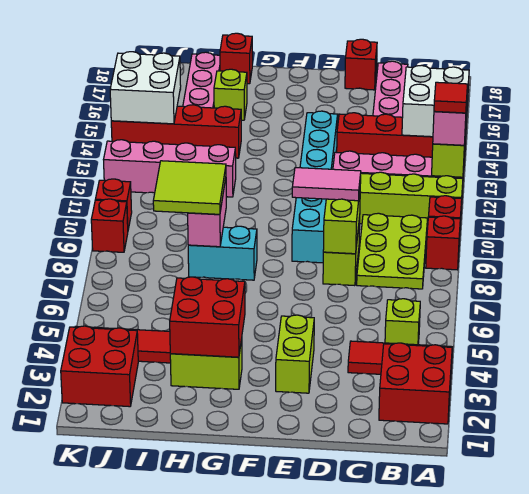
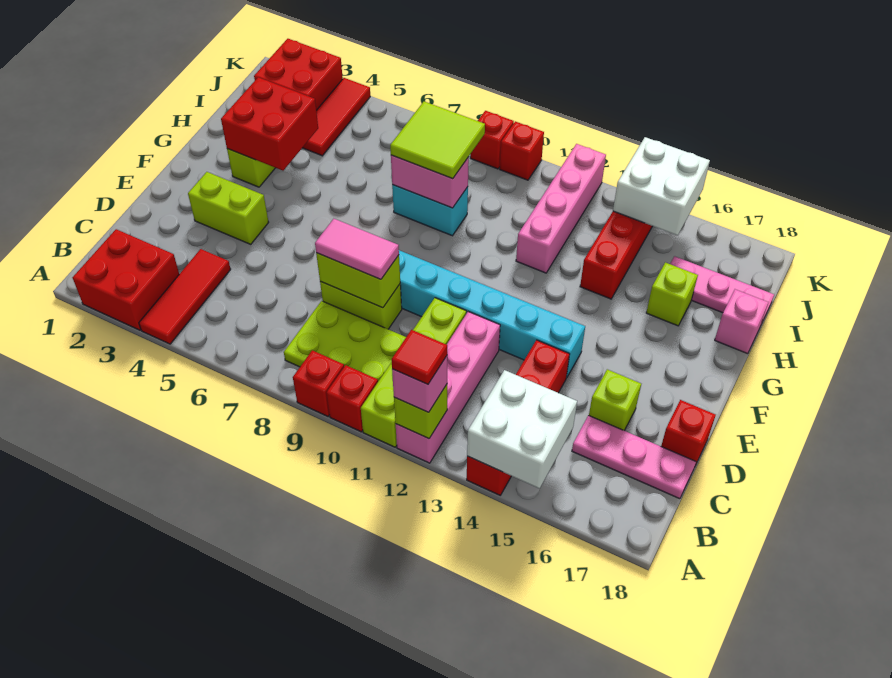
lime 1x1 brick [385,299,420,345] -> lime 1x1 brick moved to [589,369,641,431]
pink 1x2 tile [292,168,361,201] -> pink 1x2 tile turned to [315,219,399,279]
cyan 1x2 brick [188,226,257,280] -> cyan 1x2 brick turned to [392,185,468,236]
red 1x1 brick [220,33,252,84] -> pink 1x1 brick [715,289,769,354]

